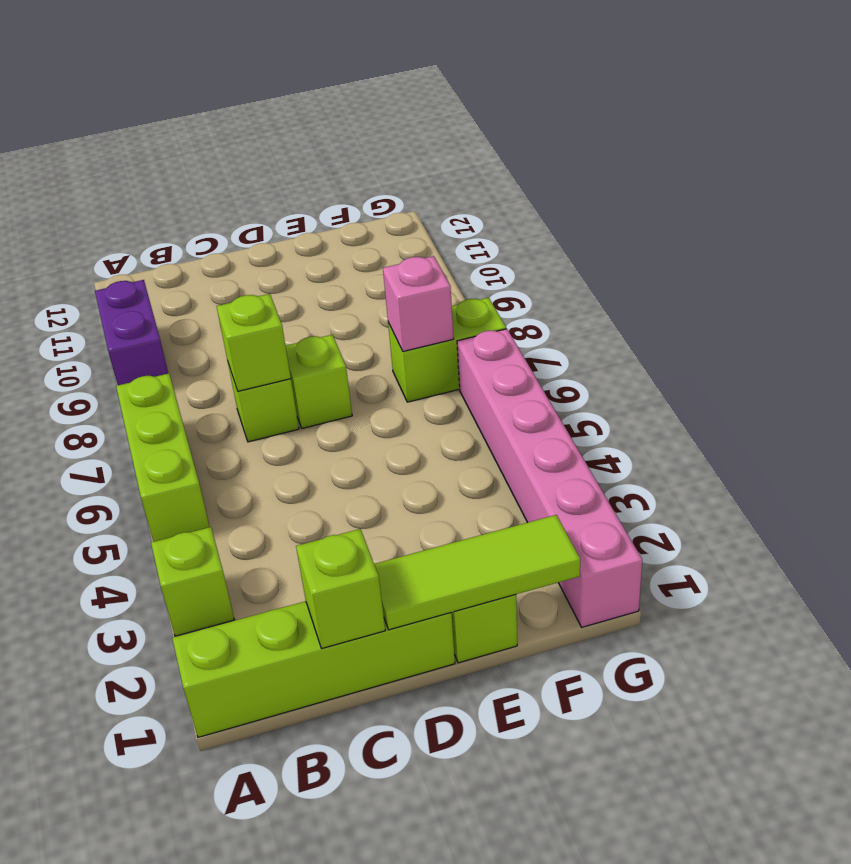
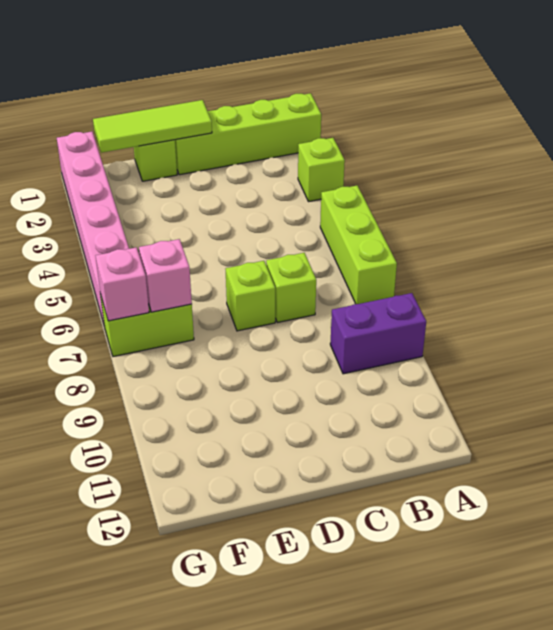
purple 1x2 brick [95,280,168,385] -> purple 1x2 brick turned to [330,293,426,374]
lime 1x1 brick [296,529,385,648] -> none
lime 1x1 brick [217,294,291,391] -> none
none -> pink 1x1 brick [96,247,149,321]

